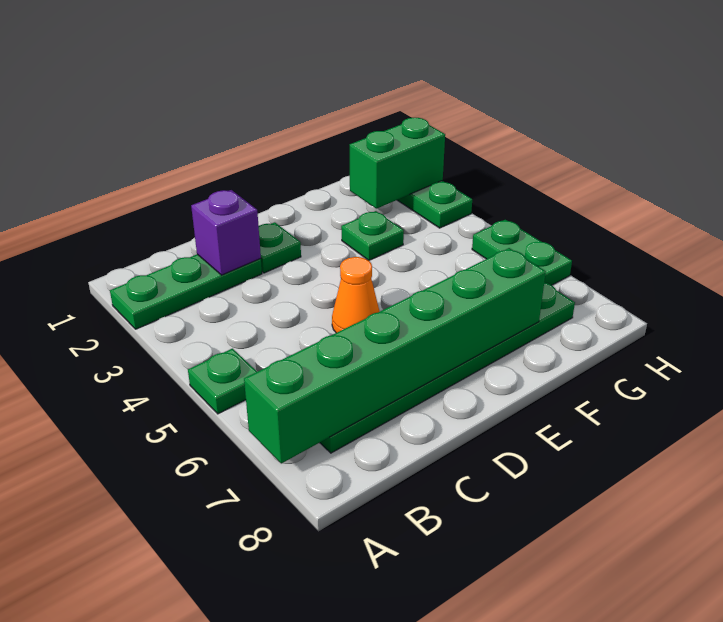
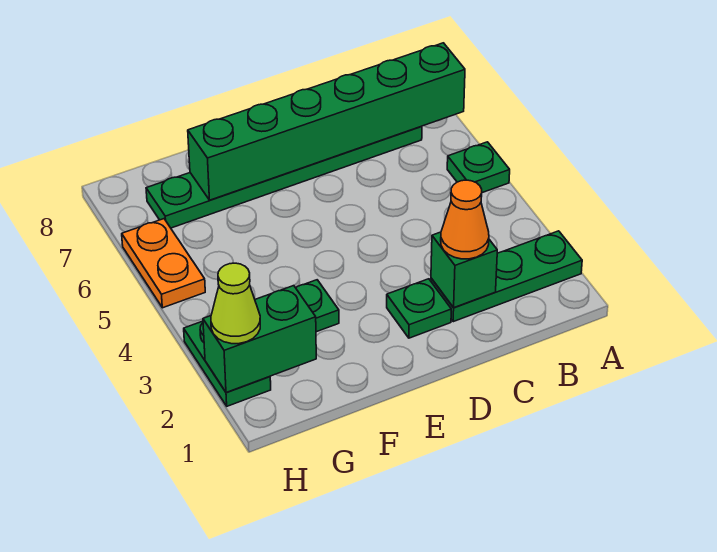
purple 1x1 brick [191,190,261,275] -> green 1x1 brick [431,232,497,308]
orange 1x1 cone [332,257,380,333] -> orange 1x1 cone moved to [441,180,489,259]
none -> lime 1x1 cone [211,263,260,344]
green 1x2 plate [472,220,572,285] -> orange 1x2 plate [122,219,205,308]

